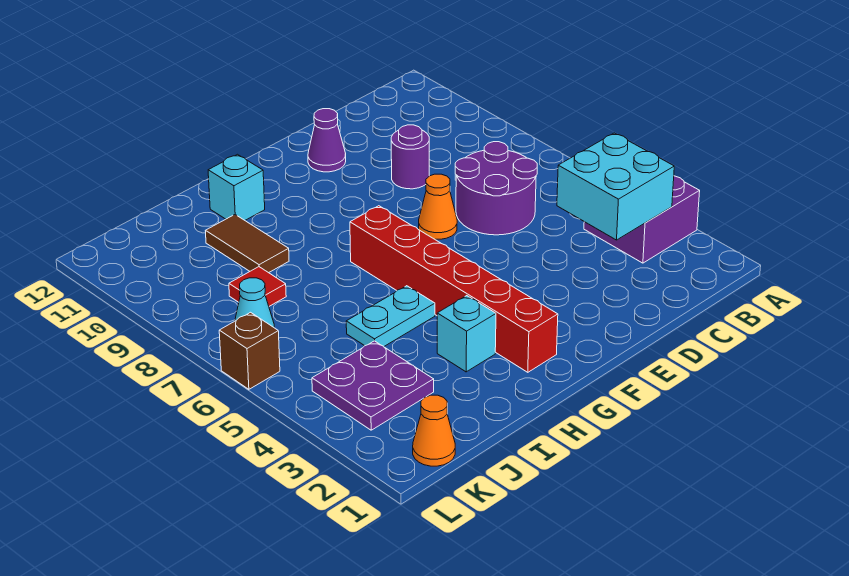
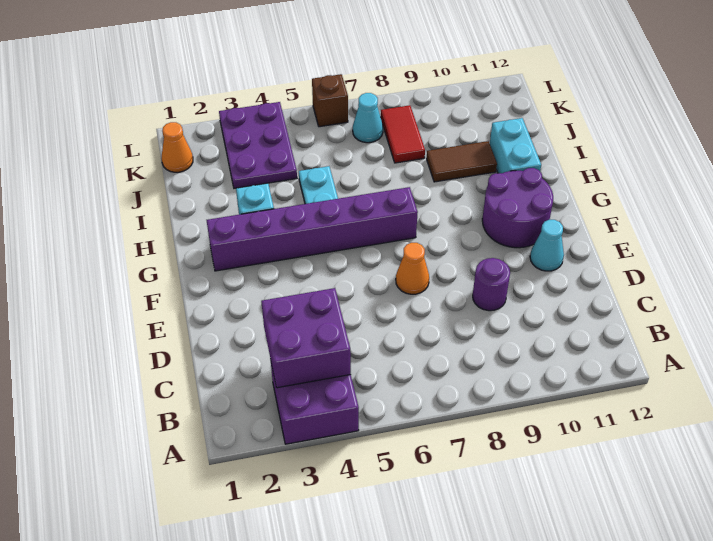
cyan 2x2 brick [557,133,674,240] -> purple 2x2 brick [261,288,351,388]
purple 2x2 round brick [455,142,537,235] -> purple 2x2 round brick moved to [482,168,553,248]
purple 1x1 cone [308,109,346,172] -> cyan 1x1 cone [530,220,564,271]
red 1x6 brick [350,206,558,372] -> purple 1x6 brick [207,187,418,271]
cyan 1x1 brick [208,154,265,220] -> cyan 1x2 brick [490,118,541,173]
purple 2x2 plate [312,341,434,430] -> purple 2x3 plate [219,102,297,188]
red 1x1 tile [229,267,286,306] -> red 1x2 tile [381,105,425,163]

